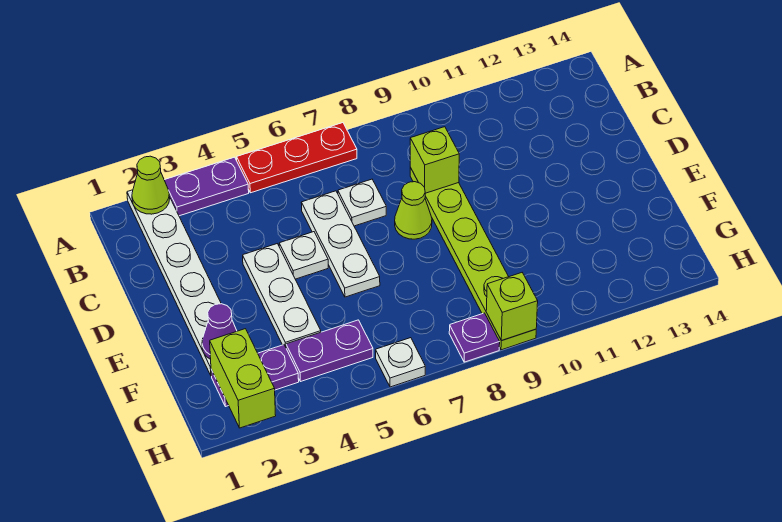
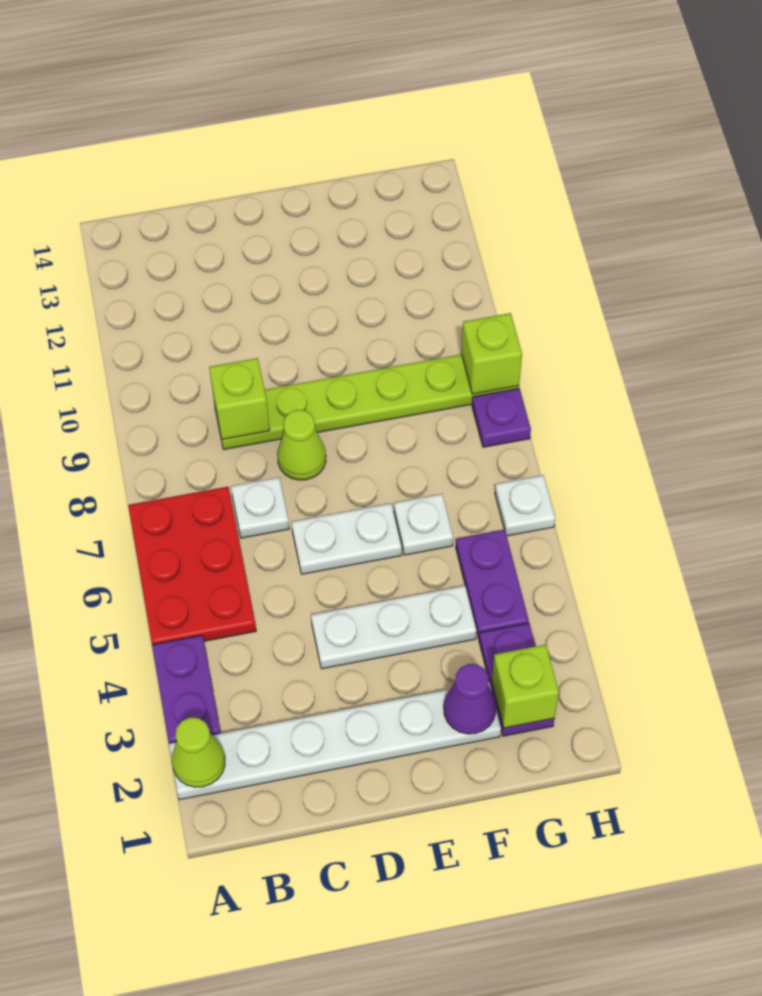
red 1x3 plate [237,123,357,193] -> red 2x3 plate [128,487,256,645]
white 1x3 plate [301,191,380,297] -> white 1x2 plate [292,503,402,574]
white 1x1 plate [279,232,328,279] -> white 1x1 plate moved to [394,494,453,555]
lime 1x2 brick [210,329,276,428] -> lime 1x1 brick [492,645,559,728]

